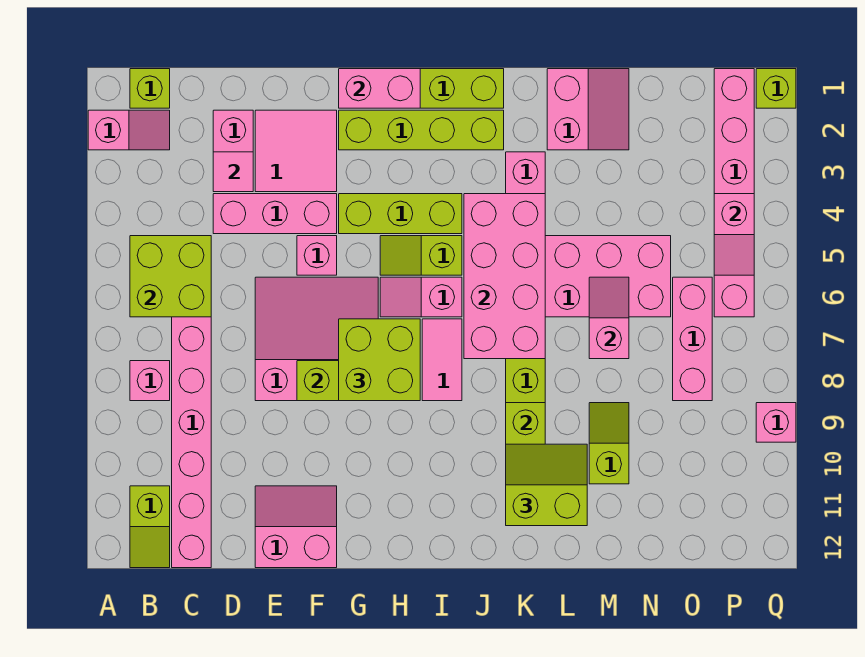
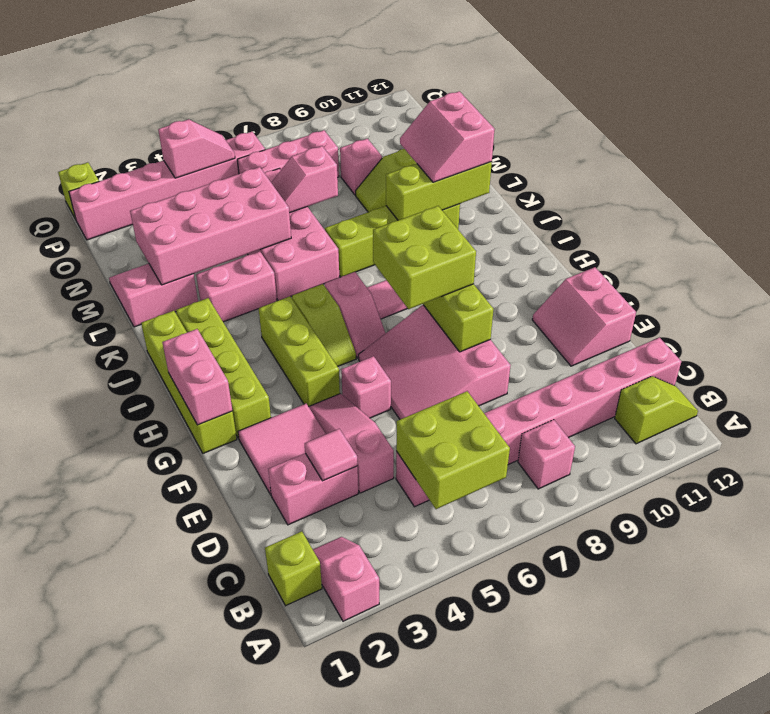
pink 1x3 brick [213,194,337,234] -> pink 1x3 slope [309,394,394,493]
pink 2x4 brick [464,194,545,359] -> pink 2x4 brick moved to [130,167,291,285]
lime 2x2 slope [506,444,587,526] -> pink 2x2 slope [400,91,495,182]
pink 1x1 brick [756,403,796,442] -> pink 1x1 brick moved to [340,139,382,195]

